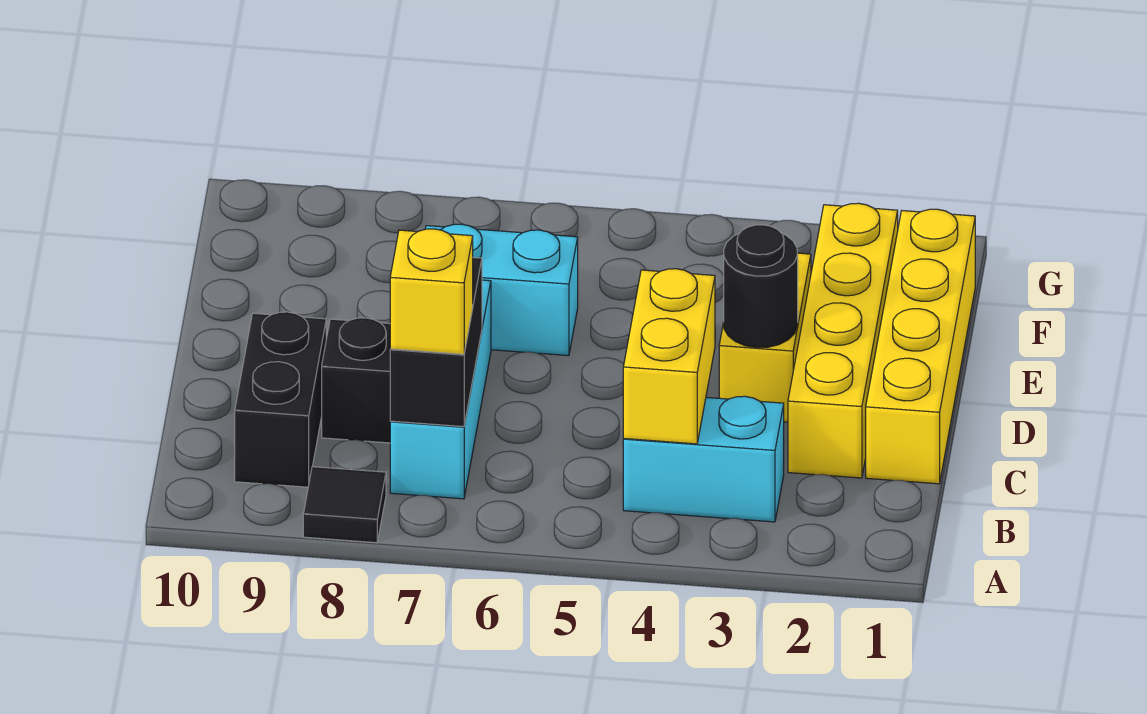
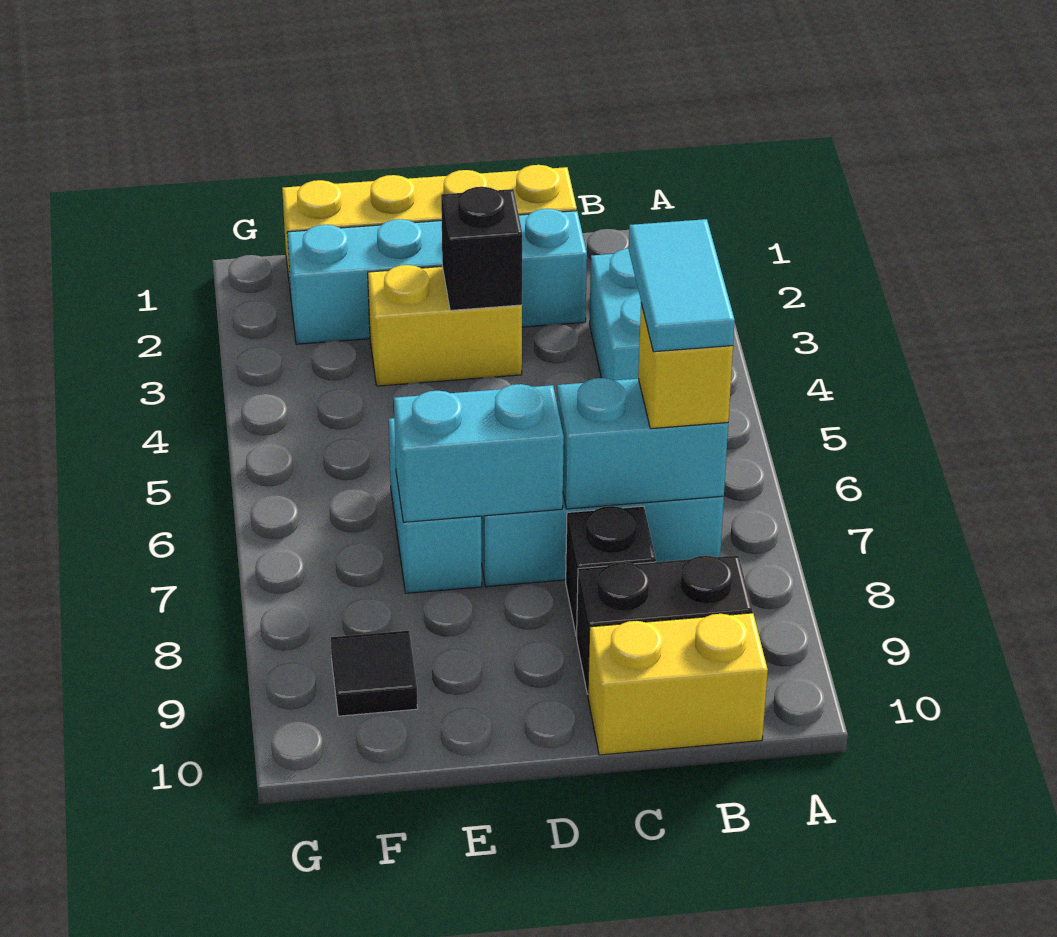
black 1x1 tile [303,467,386,543] -> black 1x1 tile moved to [331,631,418,716]
yellow 1x2 brick [623,269,715,444] -> yellow 1x2 brick moved to [588,613,768,755]
none -> cyan 1x2 tile [629,219,735,352]
black 1x2 brick [390,258,482,427] -> cyan 1x2 brick [557,378,728,509]
yellow 1x4 brick [788,203,898,478] -> cyan 1x4 brick [287,209,587,344]
black 1x1 round brick [724,225,798,348] -> black 1x1 brick [441,187,522,310]
none -> cyan 1x2 brick [394,384,564,522]

